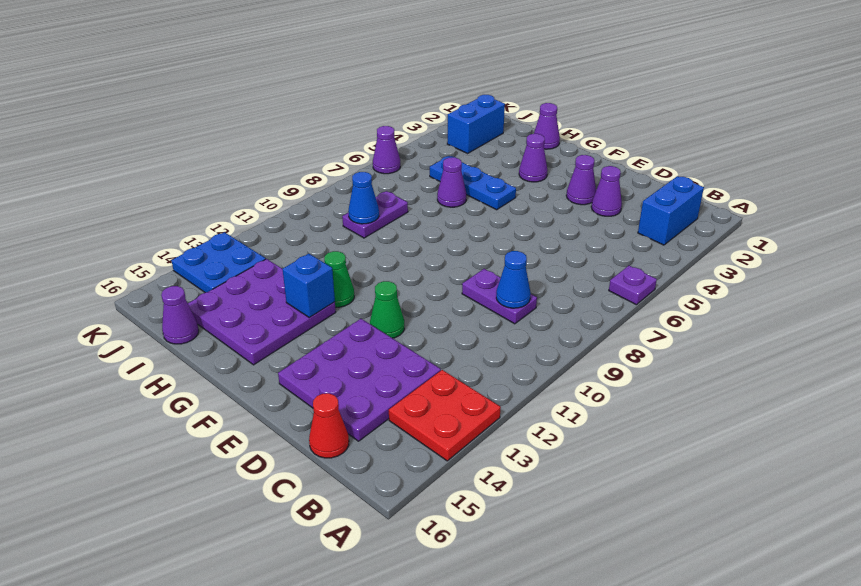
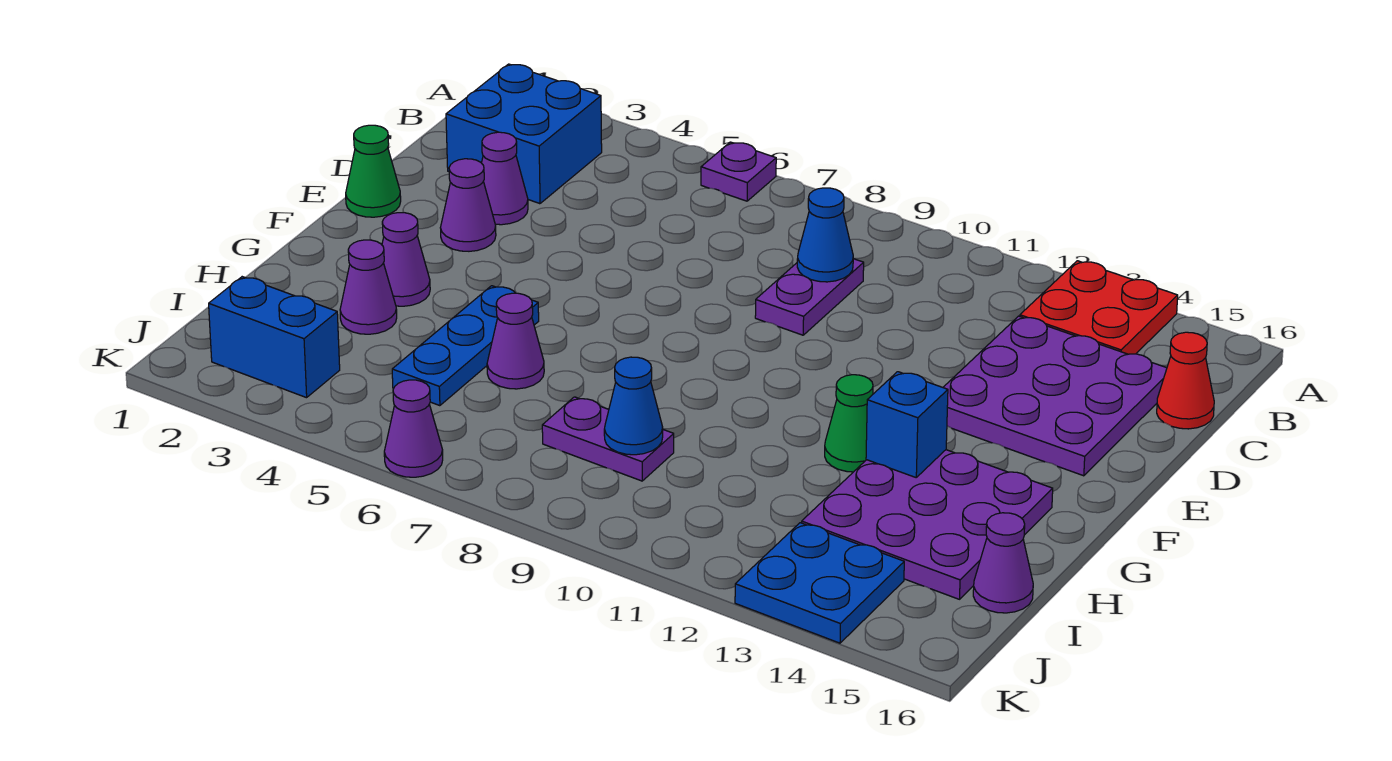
blue 1x2 brick [638,176,704,245] -> blue 2x2 brick [446,64,602,204]
green 1x1 cone [370,281,404,338] -> green 1x1 cone moved to [346,125,401,217]
purple 1x1 cone [534,103,560,149] -> purple 1x1 cone moved to [340,240,397,334]

